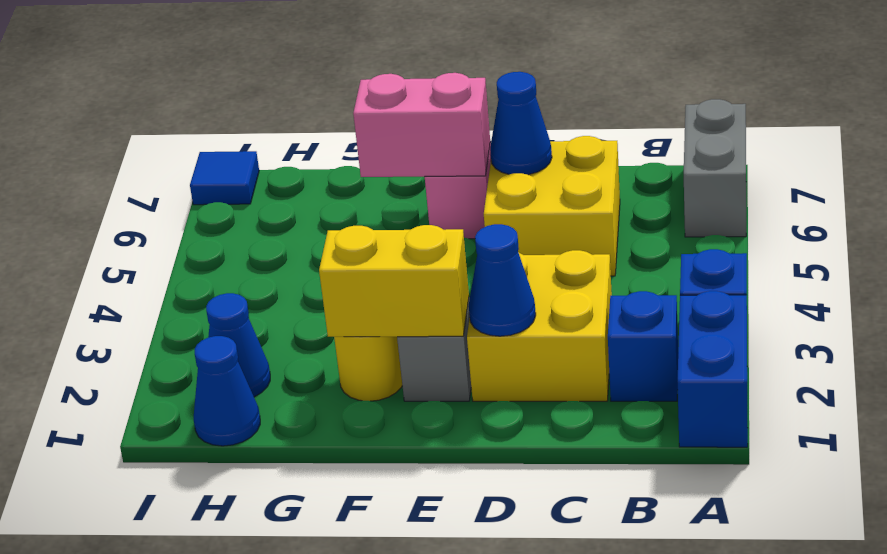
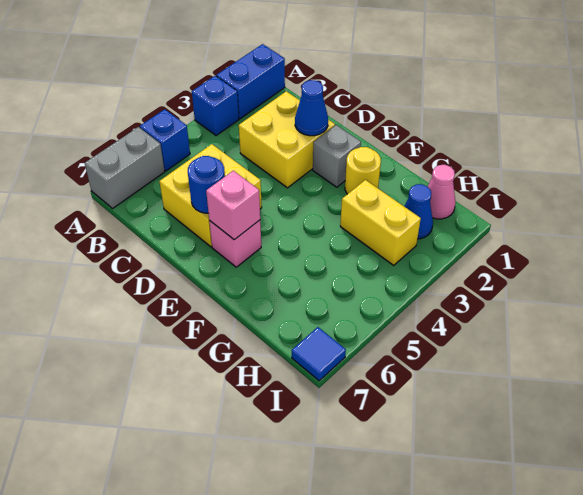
blue 1x1 brick [608,291,678,401] -> blue 1x1 brick moved to [140,109,190,171]
blue 1x1 cone [490,72,552,175] -> blue 1x1 round brick [188,156,225,213]
yellow 1x2 brick [319,225,469,337] -> yellow 1x2 brick moved to [340,180,421,265]
pink 1x2 brick [353,73,490,177] -> pink 1x1 brick [206,171,260,240]
blue 1x1 cone [194,336,260,446] -> pink 1x1 cone [428,165,456,219]

